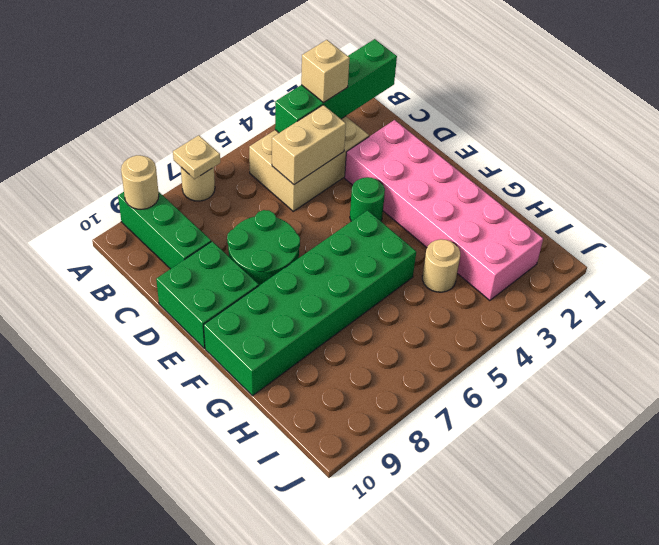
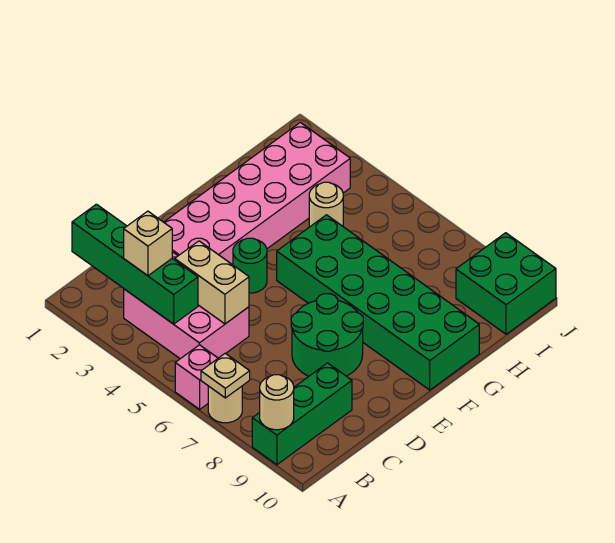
none -> pink 1x1 brick [175,345,218,409]
tan 2x3 brick [249,116,369,211] -> pink 2x3 brick [124,252,249,359]
green 2x2 brick [156,241,259,348] -> green 2x2 brick moved to [456,233,556,334]

